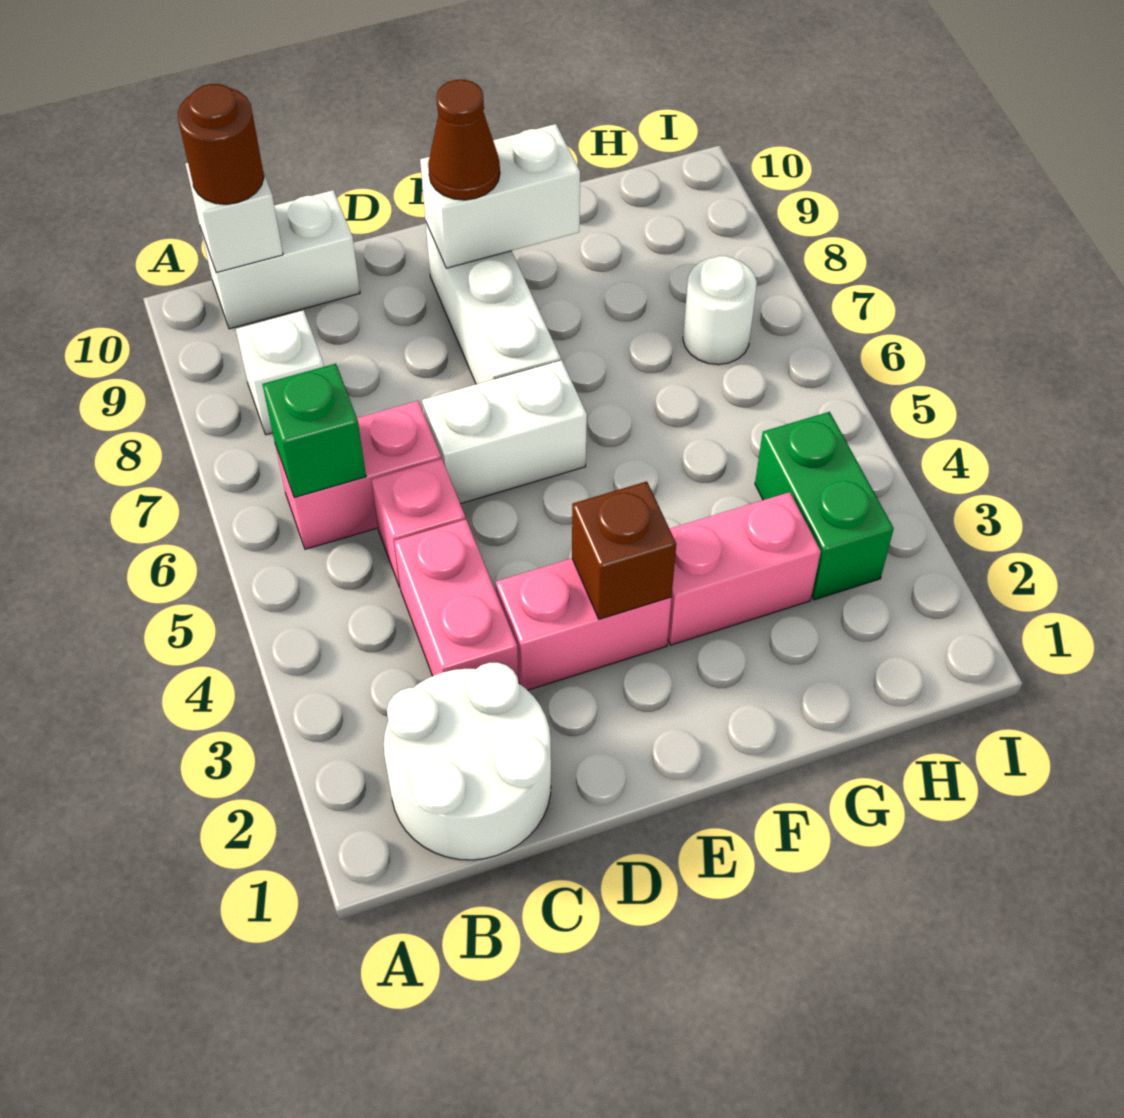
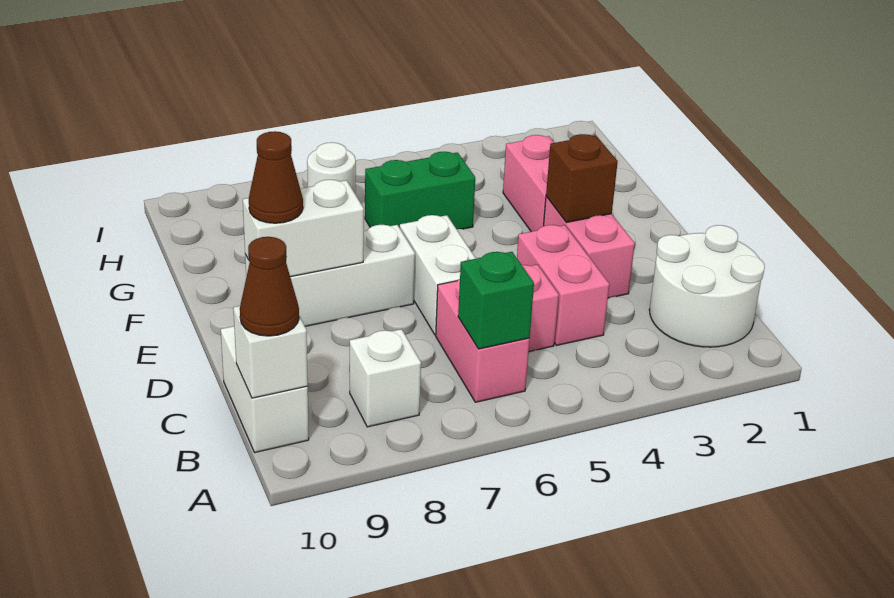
brown 1x1 round brick [178,84,264,204] -> brown 1x1 cone [240,237,299,336]
pink 1x2 brick [394,520,519,682] -> pink 1x2 brick turned to [517,225,609,346]
white 1x2 brick [420,124,580,268] -> white 1x2 brick turned to [243,180,364,277]
green 1x2 brick [755,412,894,600] -> green 1x2 brick moved to [365,152,475,229]

